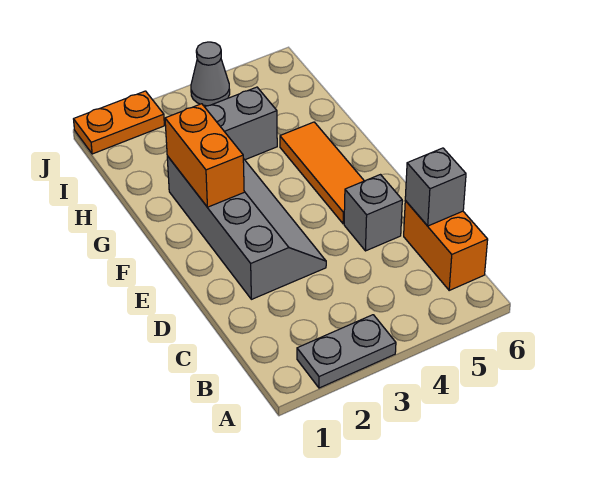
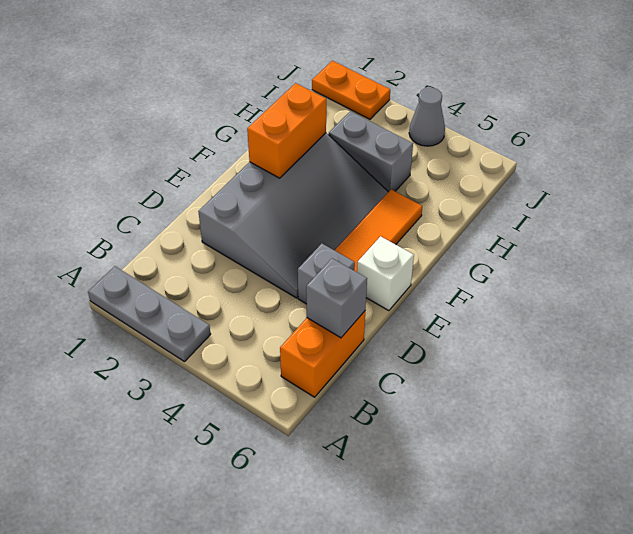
grey 1x2 plate [297,315,396,388] -> grey 1x3 plate [88,266,211,362]
grey 2x4 slope [167,156,326,299] -> grey 3x4 slope [198,133,388,298]
none -> white 1x1 brick [357,236,414,311]

